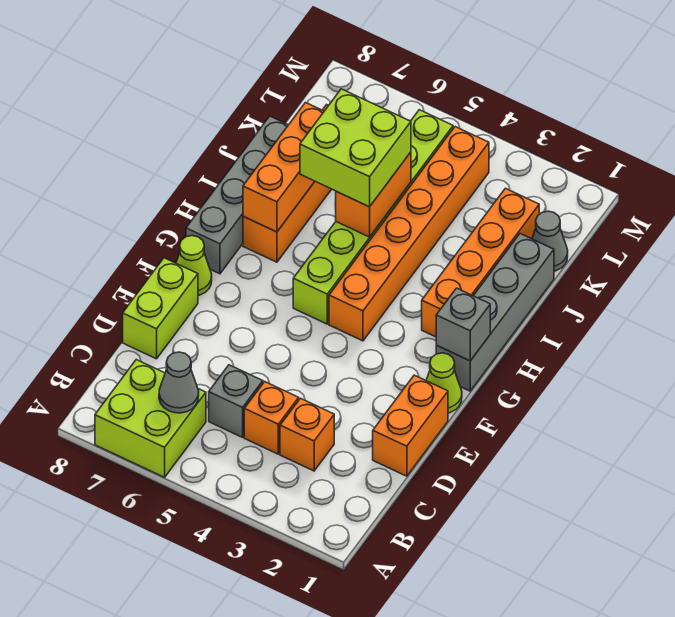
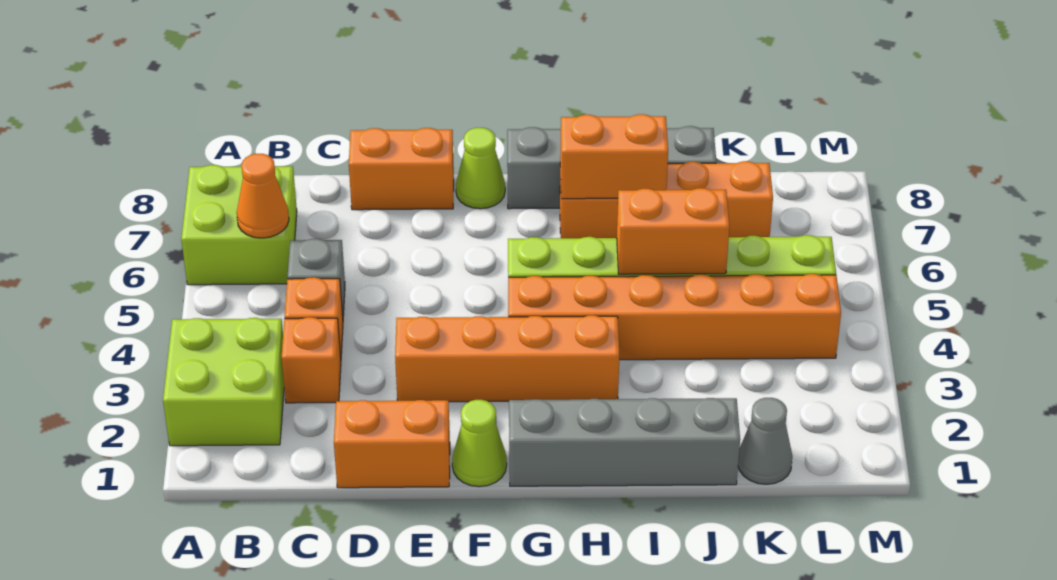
grey 1x1 cone [159,352,199,413] -> orange 1x1 cone [237,154,289,238]
lime 1x2 brick [123,258,198,359] -> orange 1x2 brick [349,128,454,210]
grey 1x1 brick [436,288,490,361] -> none
orange 1x4 brick [422,188,539,337] -> orange 1x4 brick moved to [395,315,619,402]
orange 1x3 brick [243,103,324,232] -> orange 1x2 brick [560,114,668,199]
lime 2x2 brick [300,89,411,207] -> lime 2x2 brick moved to [163,318,284,446]

